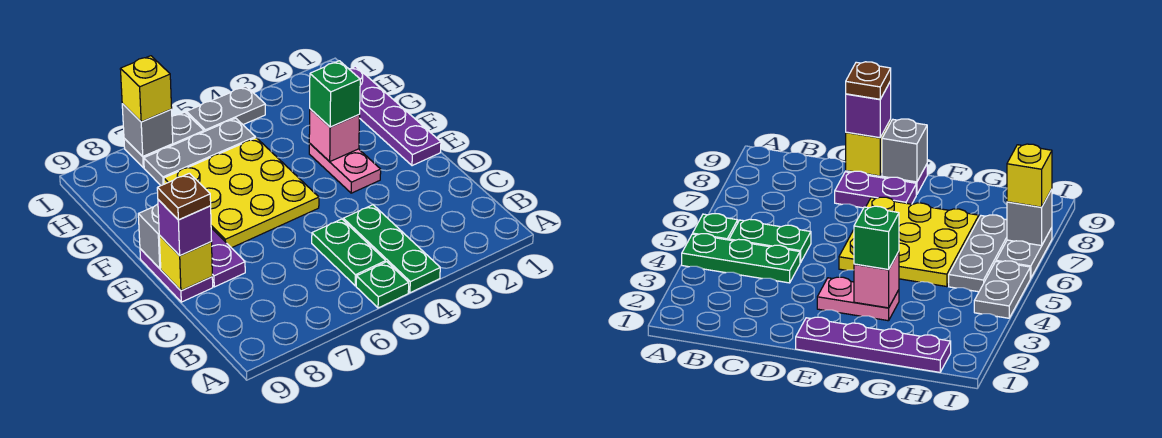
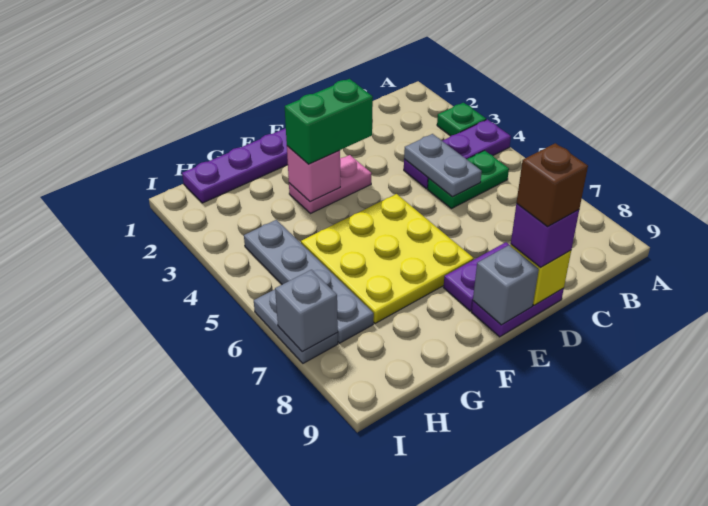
green 1x3 plate [343,205,440,293] -> purple 1x3 plate [404,119,511,188]
green 1x1 plate [356,262,409,308] -> green 1x1 plate moved to [437,103,486,136]
brown 1x1 plate [157,173,211,220] -> brown 1x1 brick [516,143,588,226]
green 1x1 brick [310,61,360,127] -> green 1x2 brick [285,79,373,164]
grey 1x3 plate [144,118,255,185] -> grey 1x4 plate [244,220,374,343]
grey 1x2 plate [186,86,265,132] -> grey 1x2 plate moved to [404,134,482,197]
yellow 1x1 brick [120,56,172,122] -> none

